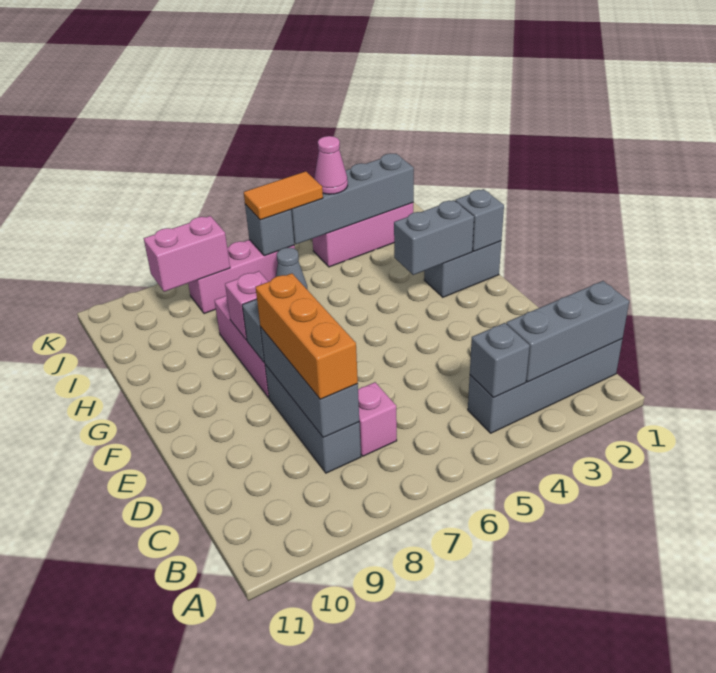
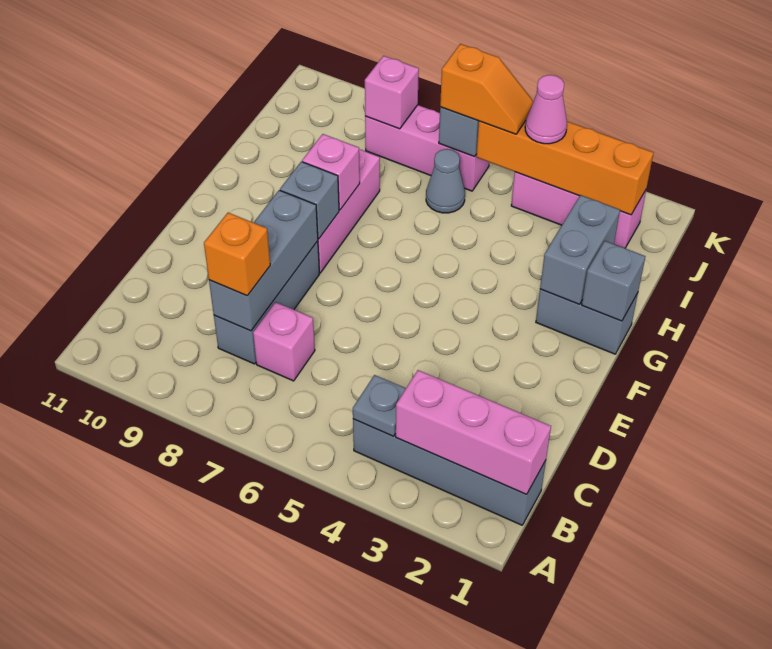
grey 1x3 brick [506,281,629,382] -> pink 1x3 brick [396,370,551,494]
grey 1x1 brick [470,323,530,397] -> grey 1x1 plate [353,375,406,436]
orange 1x3 brick [256,273,358,399] -> orange 1x1 brick [204,213,270,296]
grey 1x2 brick [394,200,474,275] -> grey 1x2 brick turned to [540,195,620,304]
grey 1x4 brick [291,153,414,244] -> orange 1x4 brick [476,121,654,215]
orange 1x2 tile [244,171,323,220] -> orange 1x2 slope [440,44,533,134]
pink 1x2 brick [144,216,230,292] -> pink 1x1 brick [365,56,419,129]

